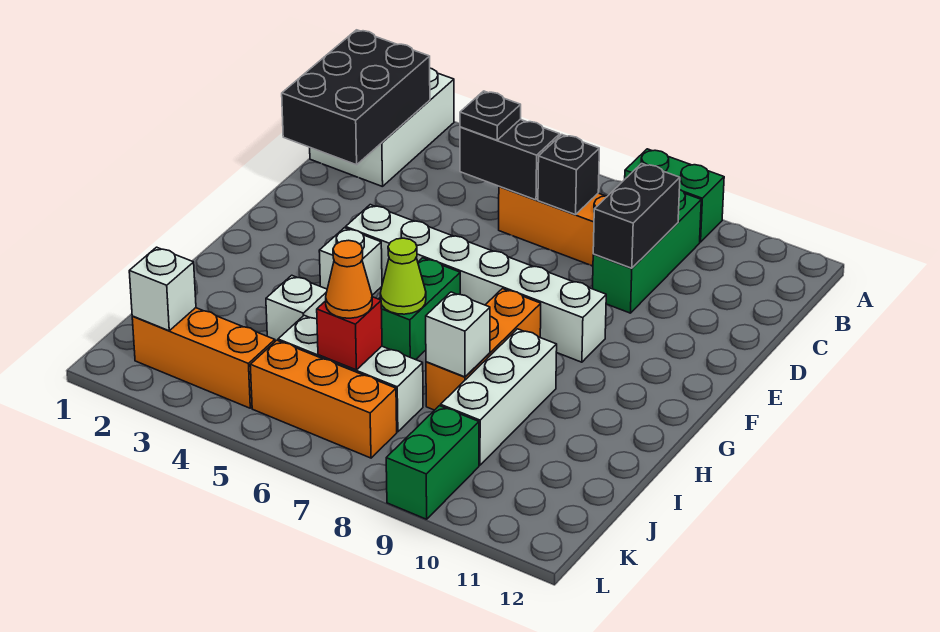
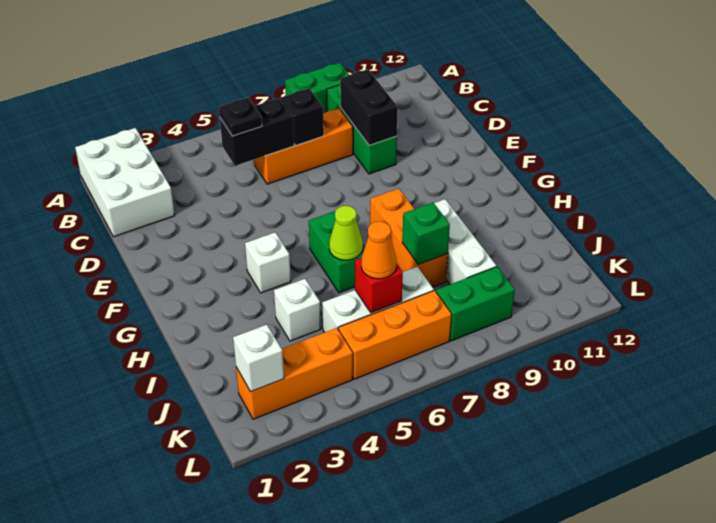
black 2x3 brick [282,30,430,165] -> none
white 1x6 brick [346,205,606,362] -> none
white 1x1 brick [426,292,490,377] -> green 1x1 brick [402,203,450,264]
green 1x2 brick [386,406,479,519] -> green 1x2 brick turned to [436,267,515,341]

